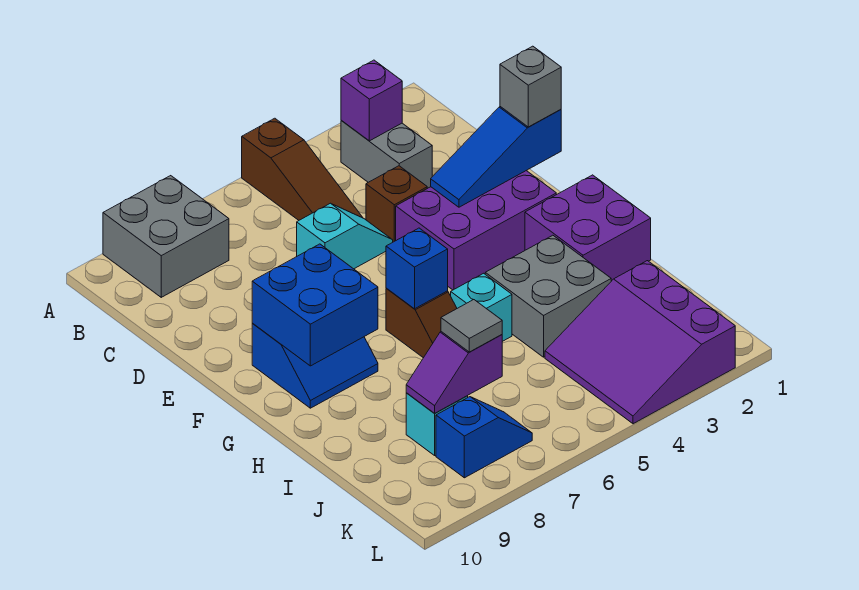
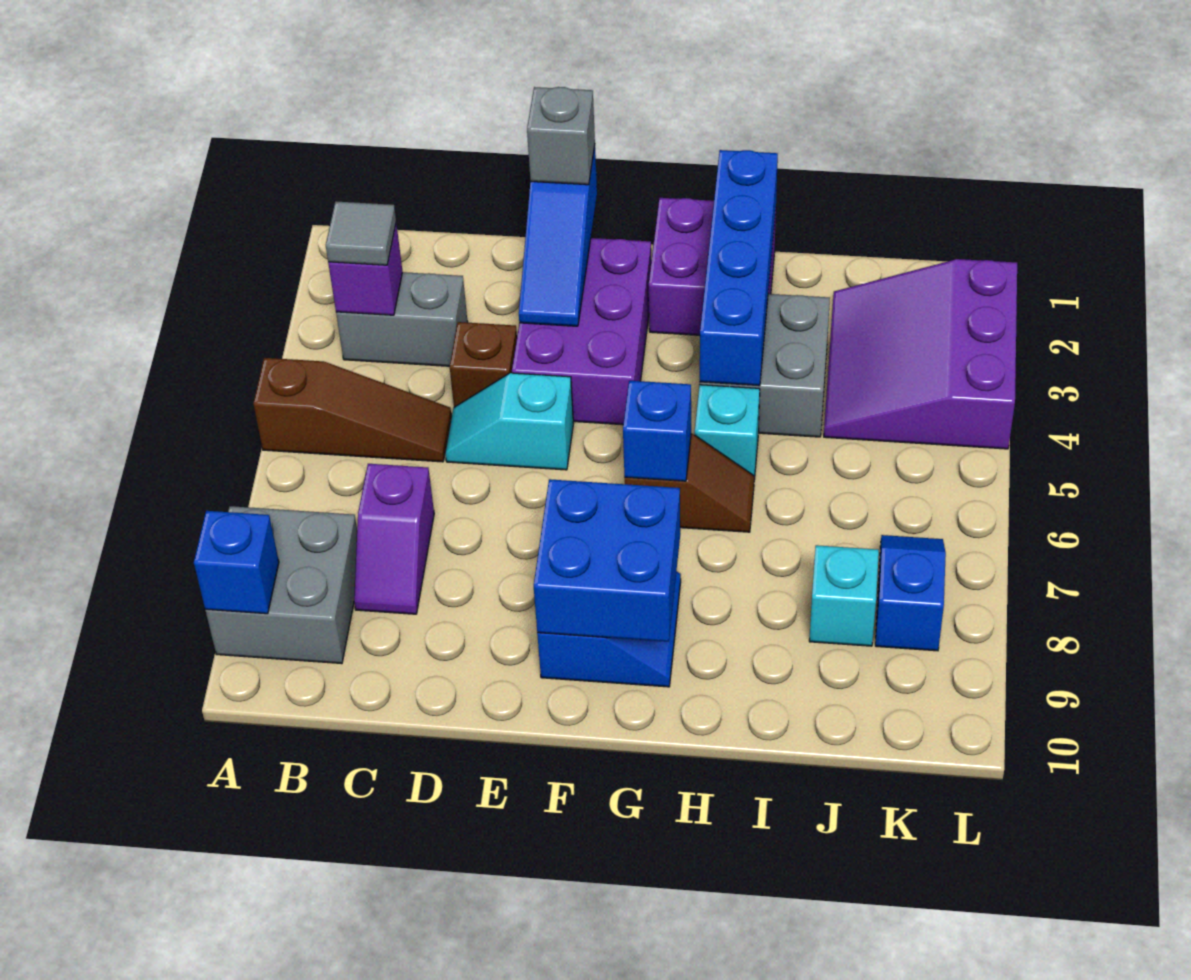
none -> blue 1x1 brick [194,511,279,614]
cyan 1x2 slope [297,203,393,269] -> cyan 1x2 slope turned to [445,373,573,470]
none -> blue 1x4 brick [700,150,778,386]
purple 3x3 slope [545,261,735,424] -> purple 3x3 slope turned to [824,259,1017,449]
purple 1x2 slope [406,332,502,413] -> purple 1x2 slope moved to [354,464,434,614]
grey 1x1 tile [441,300,502,352] -> grey 1x1 tile moved to [326,201,396,265]

